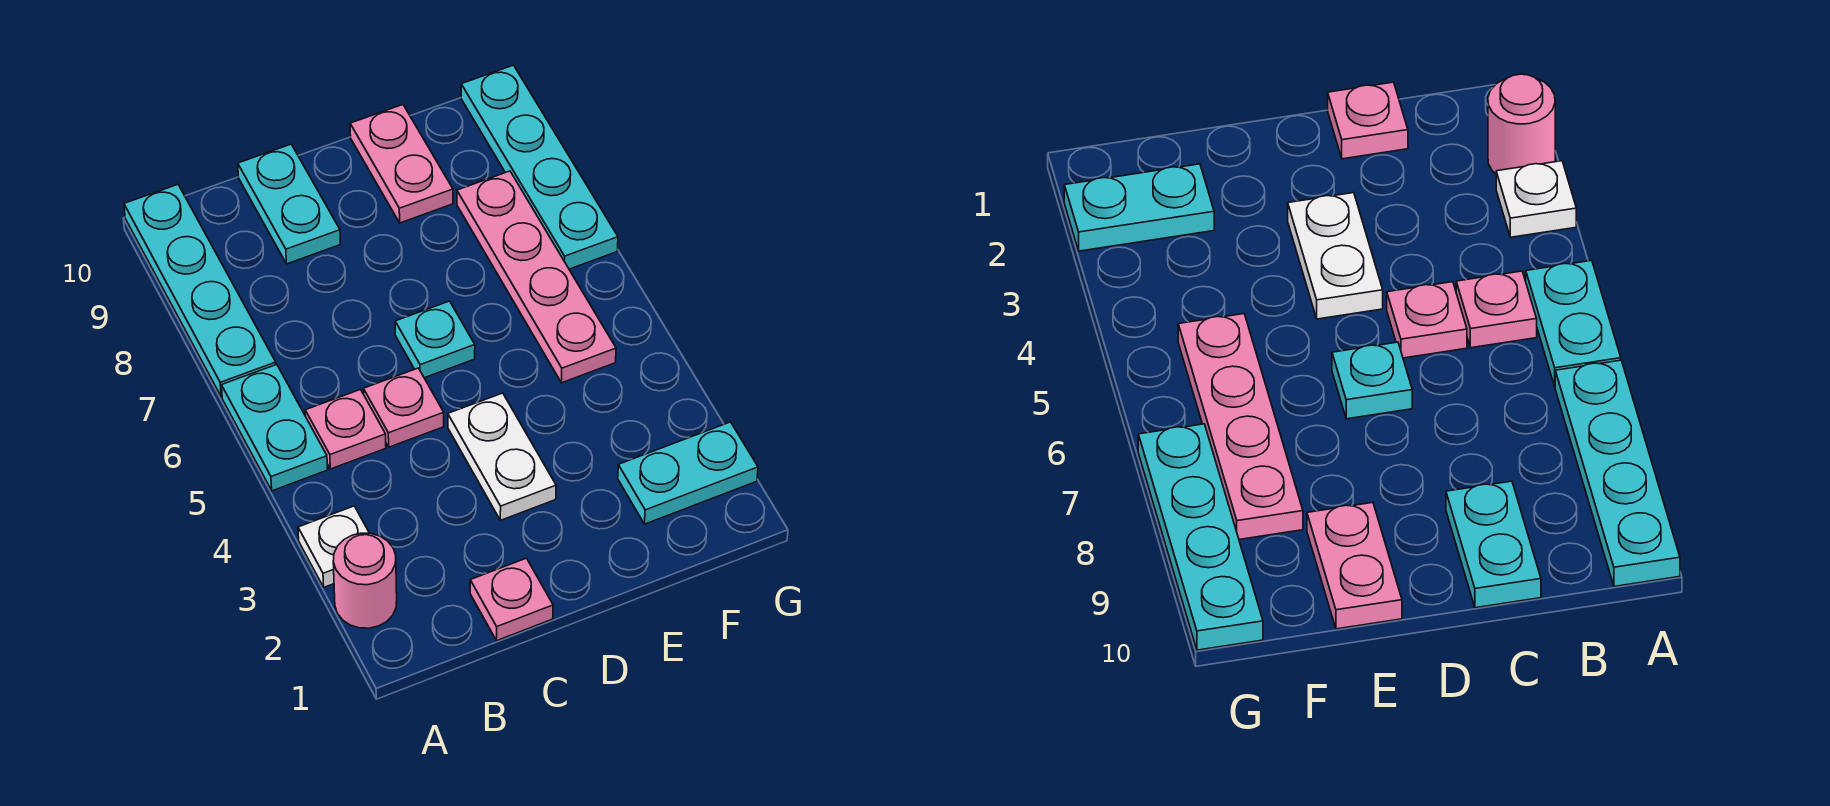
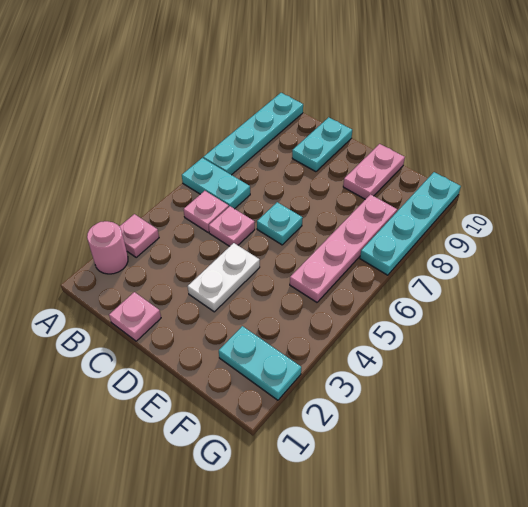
white 1x1 plate [298,506,369,587] -> pink 1x1 plate [119,214,159,258]
cyan 1x2 plate [222,365,328,491] -> cyan 1x2 plate turned to [182,158,250,209]

